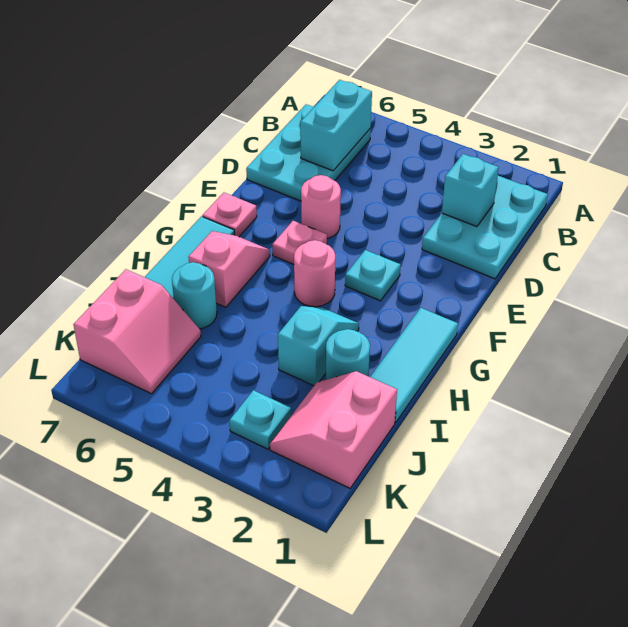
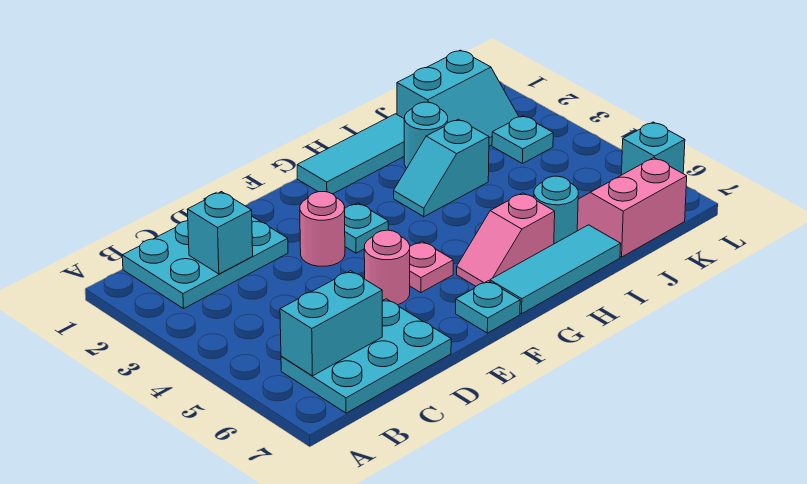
pink 1x1 plate [202,193,257,237] -> cyan 1x1 plate [456,281,520,333]
pink 1x1 round brick [294,240,335,307] -> pink 1x1 round brick moved to [300,192,345,266]
pink 2x2 slope [270,371,397,488] -> cyan 2x2 slope [397,50,519,146]
none -> cyan 1x1 brick [621,122,685,175]

